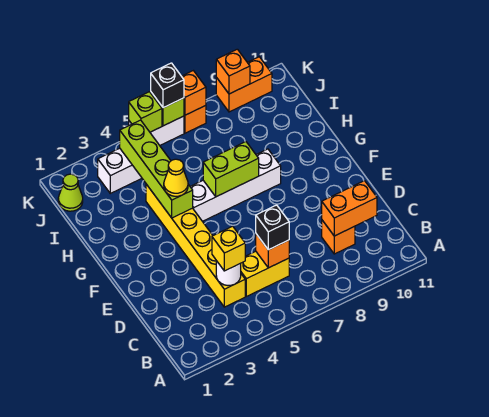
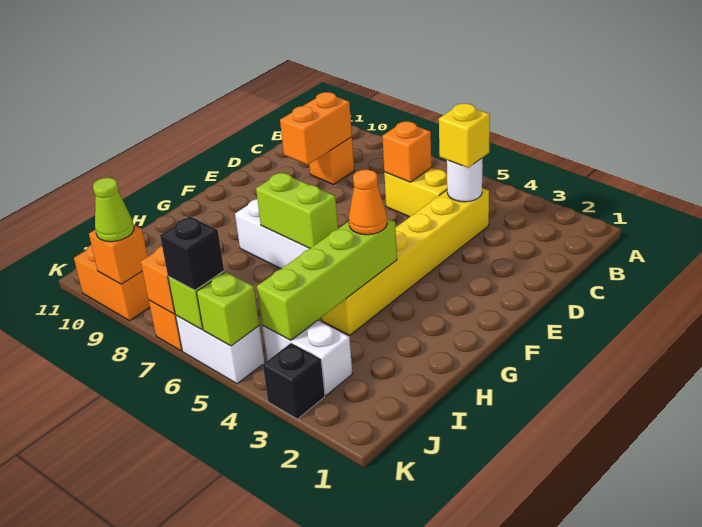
black 1x1 brick [256,205,289,250] -> black 1x1 brick moved to [263,343,325,419]
orange 1x2 brick [322,181,377,236] -> orange 1x2 brick turned to [280,92,352,165]
yellow 1x1 cone [164,159,188,196] -> orange 1x1 cone [349,170,387,235]
lime 1x1 cone [58,174,83,211] -> lime 1x1 cone moved to [93,178,134,242]

